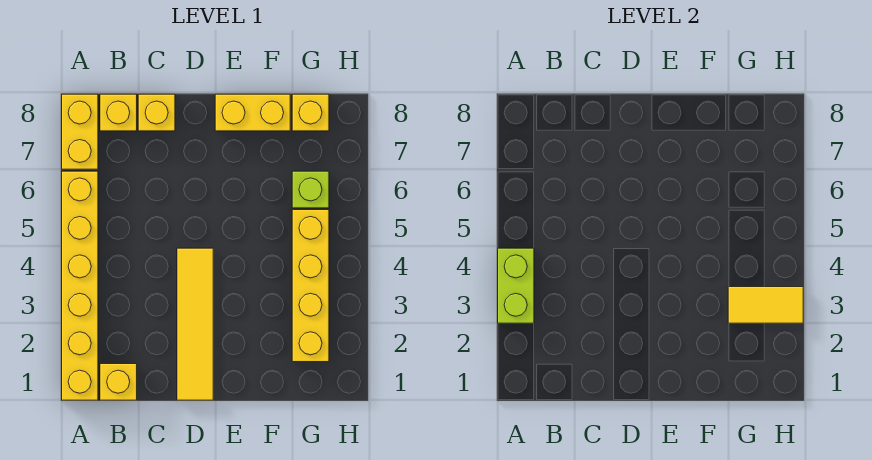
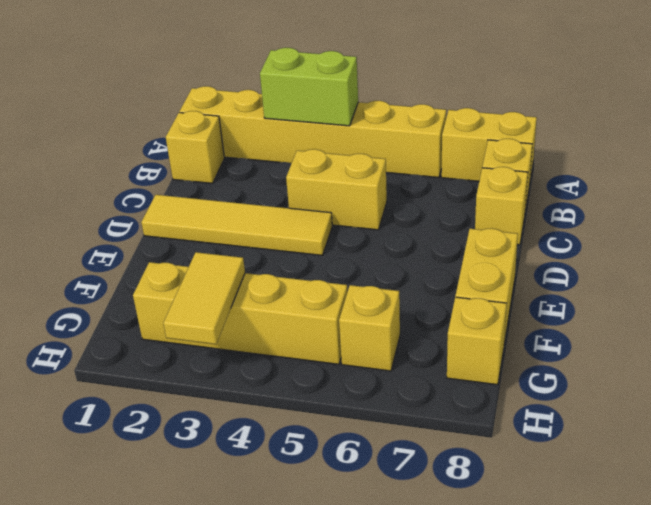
none -> yellow 1x2 brick [286,149,387,230]
lime 1x1 brick [292,171,329,208] -> yellow 1x1 brick [339,285,400,371]

